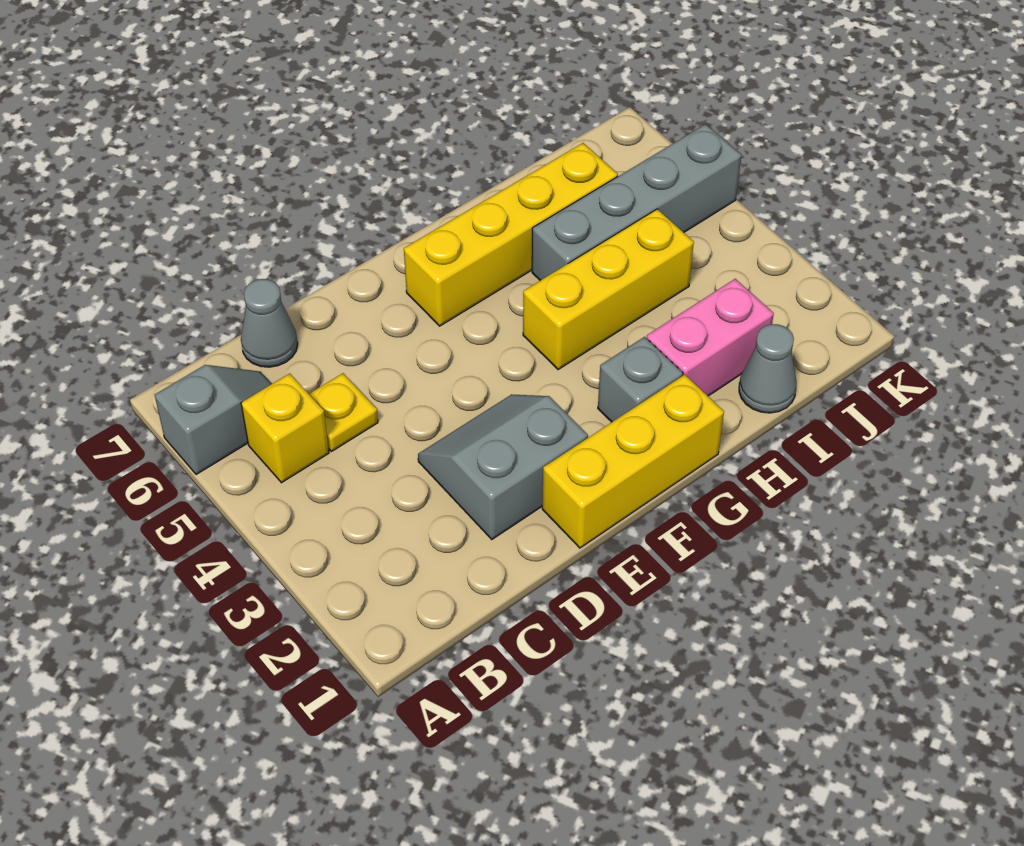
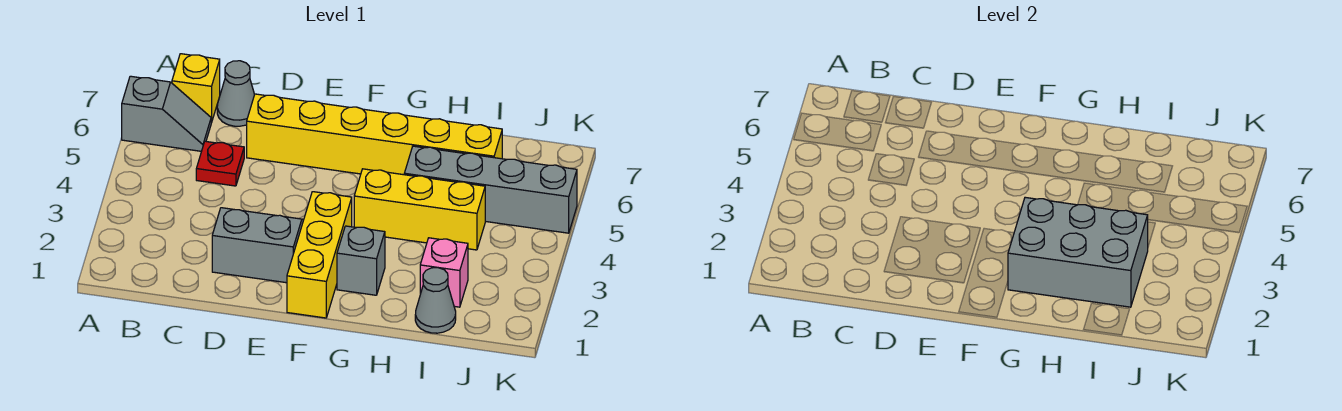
yellow 1x1 brick [241,373,329,483] -> yellow 1x1 brick moved to [172,54,220,123]
yellow 1x1 plate [309,373,378,452] -> red 1x1 plate [196,141,244,186]
yellow 1x3 brick [542,375,724,548] -> yellow 1x3 brick turned to [287,192,352,318]
yellow 1x4 brick [404,143,618,326] -> yellow 1x6 brick [247,94,502,175]
none -> grey 2x3 brick [1008,197,1148,307]
pink 1x2 brick [647,279,774,396] -> pink 1x1 brick [420,238,468,307]

